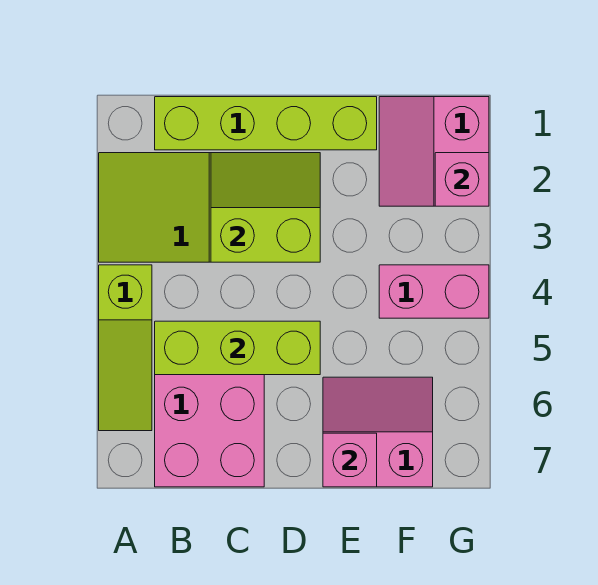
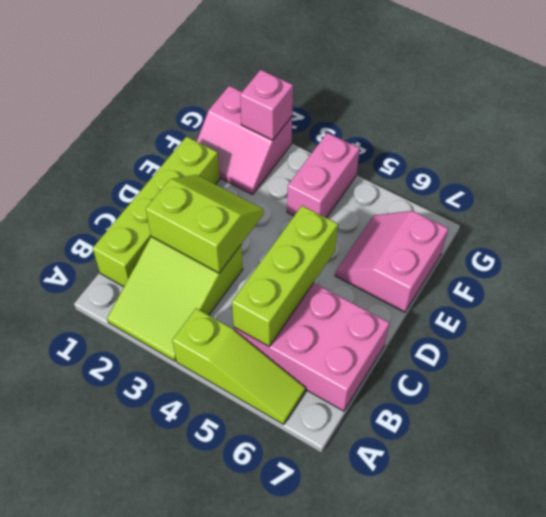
lime 2x2 slope [211,153,320,262] -> lime 2x2 slope turned to [146,175,264,273]
pink 1x1 brick [323,433,377,487] -> none

